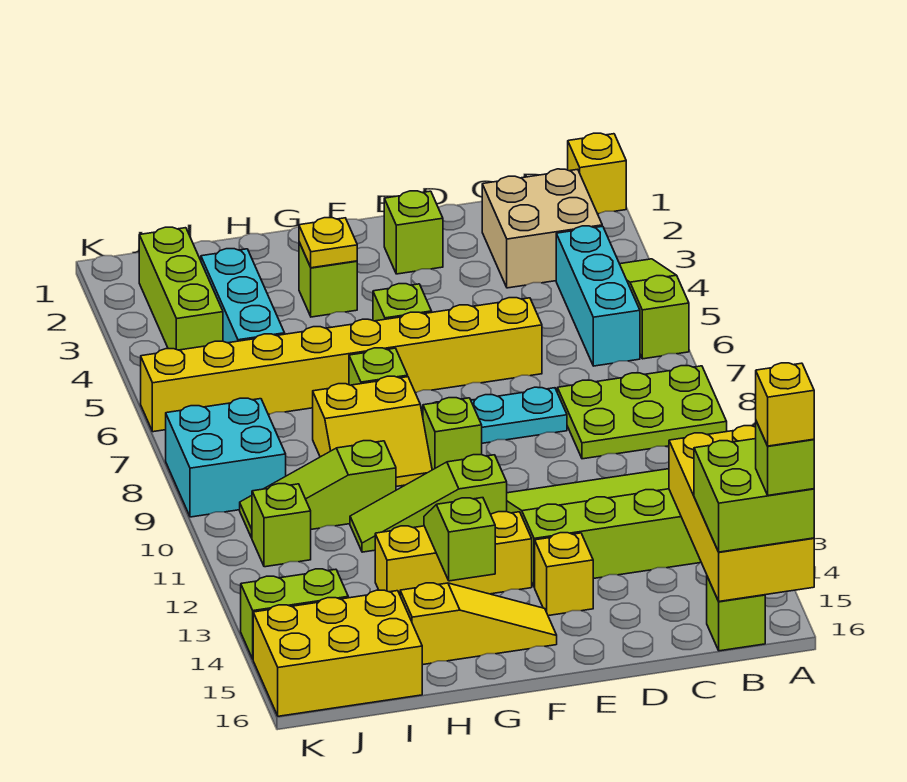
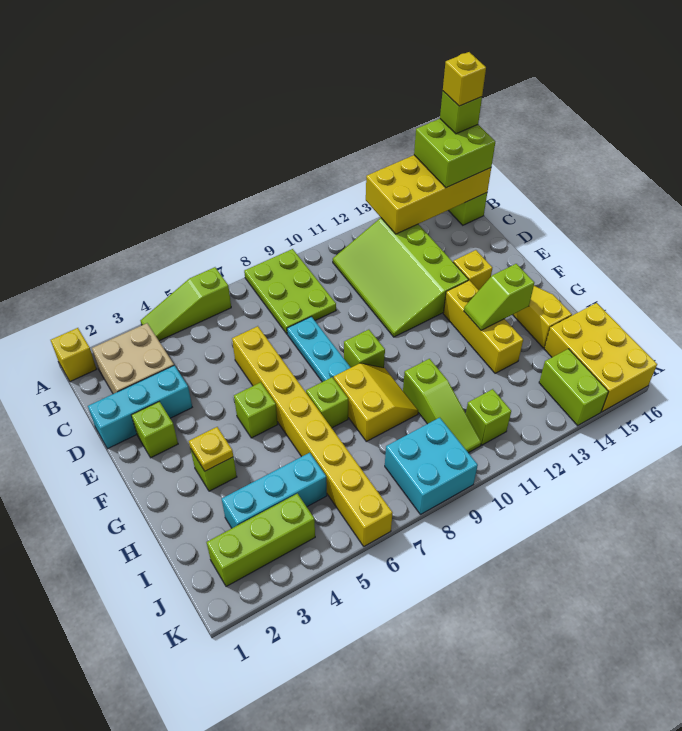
cyan 1x3 brick [556,226,640,366] -> cyan 1x3 brick moved to [88,365,192,449]
lime 1x3 slope [350,455,507,552] -> none

